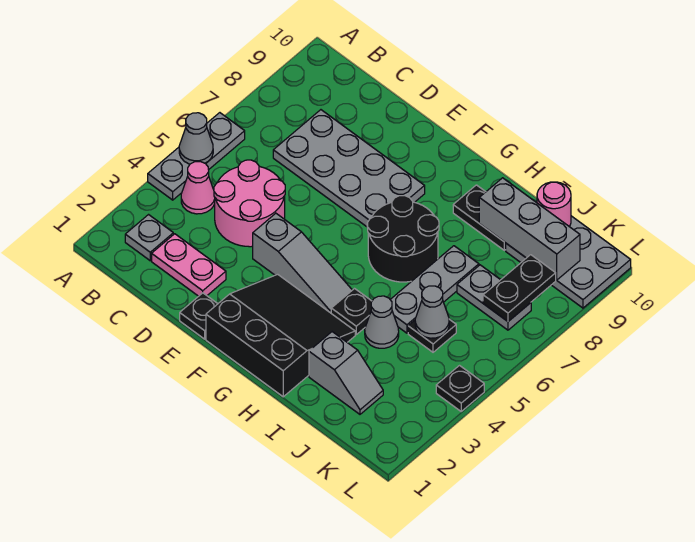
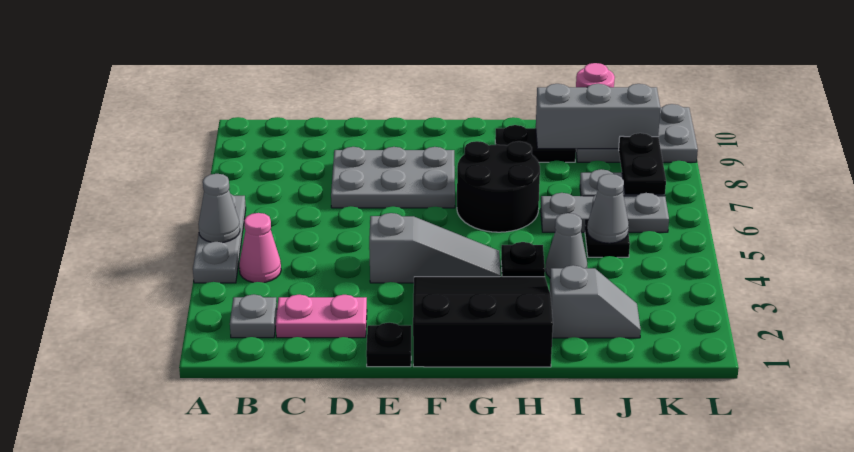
pink 2x2 round brick [214,160,285,247] -> none
grey 2x4 plate [273,110,425,227] -> grey 2x3 plate [331,147,455,208]
grey 1x3 plate [390,246,479,333] -> grey 1x3 plate turned to [541,193,669,232]
black 1x1 plate [436,366,484,411] -> none

